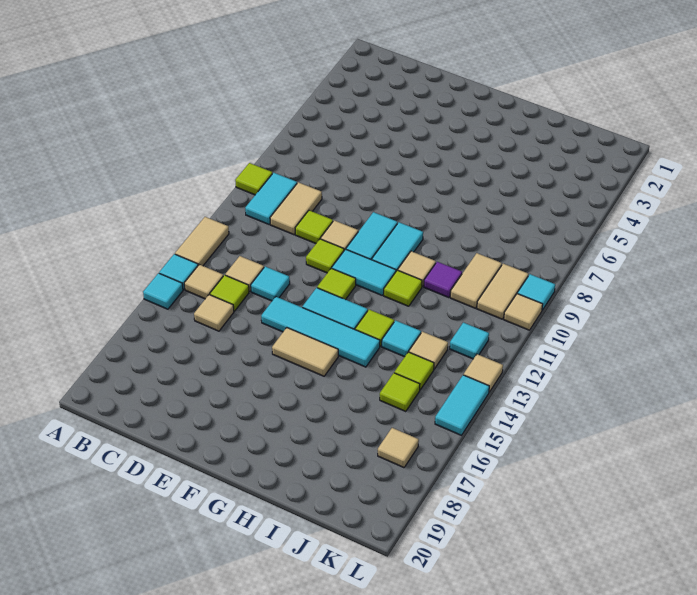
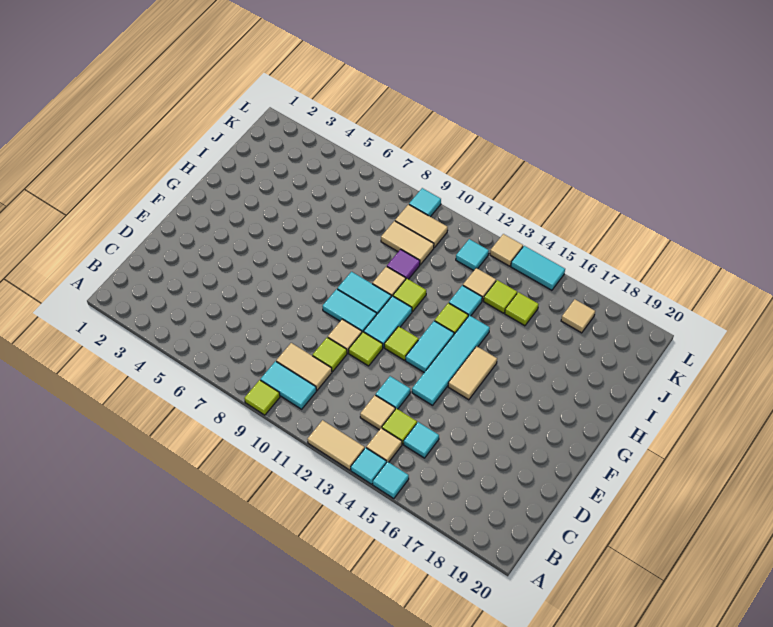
tan 1x1 tile [194,295,234,331] -> cyan 1x1 tile [404,422,439,458]
tan 1x1 tile [504,294,543,330] -> none

